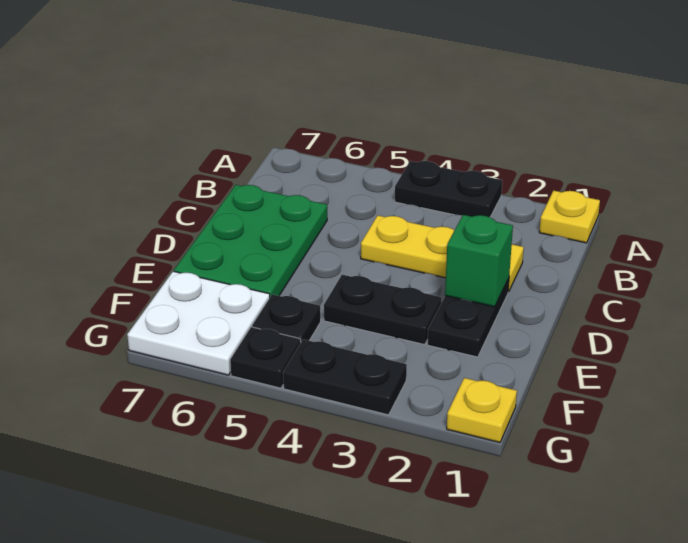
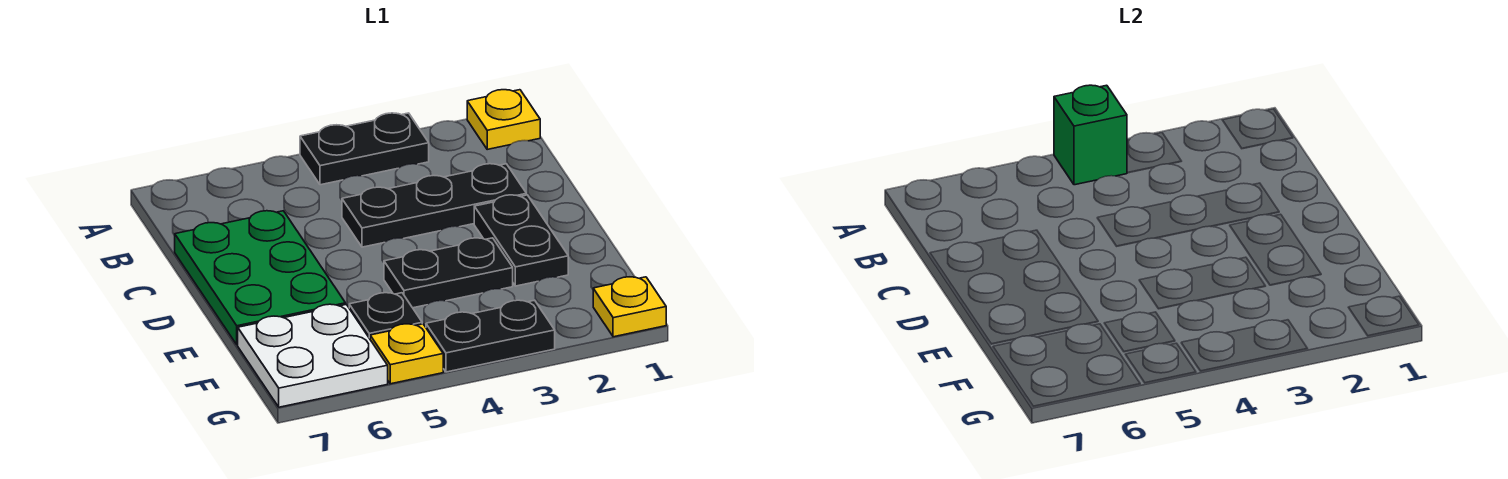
yellow 1x3 plate [361,215,524,292] -> black 1x3 plate [342,164,526,247]
green 1x1 brick [445,215,513,307] -> green 1x1 brick moved to [1054,85,1127,185]
black 1x1 plate [230,327,301,388] -> yellow 1x1 plate [370,324,443,384]

